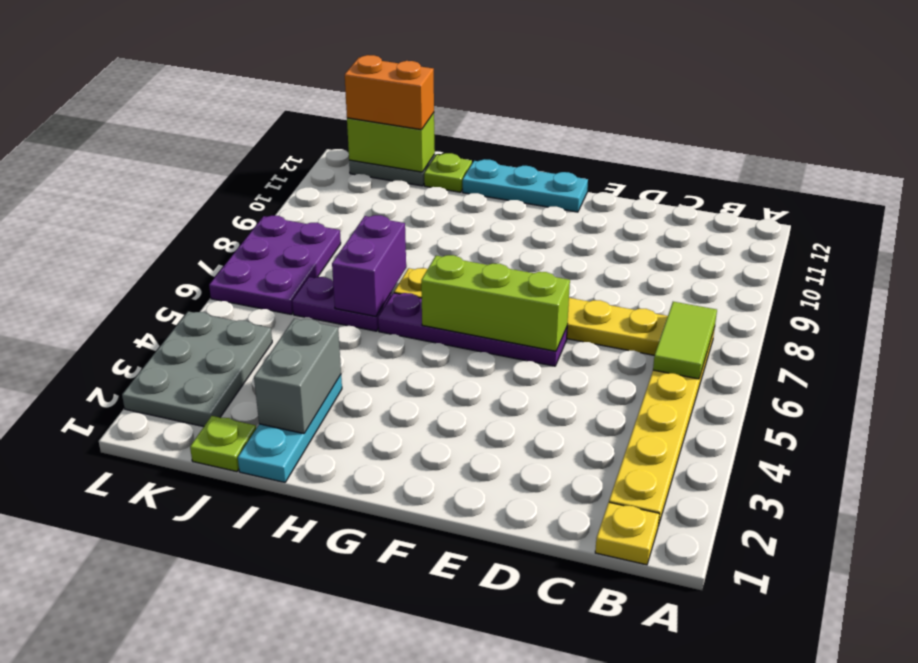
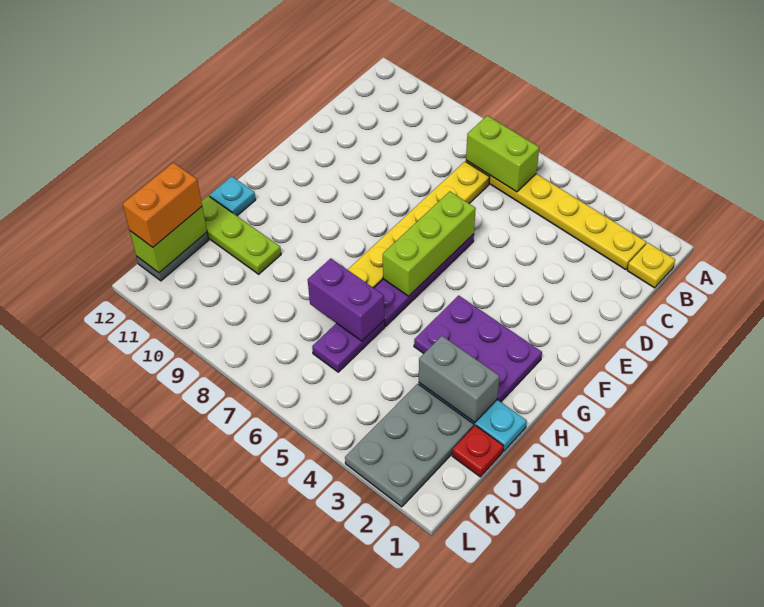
lime 1x2 tile [653,302,717,379] -> lime 1x2 brick [466,116,539,192]
cyan 1x3 plate [463,159,588,212] -> cyan 1x1 plate [210,176,256,216]
lime 1x1 plate [424,153,472,192] -> lime 1x3 plate [201,196,281,274]
lime 1x1 plate [190,416,256,472] -> red 1x1 plate [452,425,503,477]
grey 2x3 plate [122,311,272,427] -> grey 2x3 plate turned to [345,384,474,507]
purple 2x3 plate [209,216,341,315] -> purple 2x3 plate moved to [414,295,542,402]

